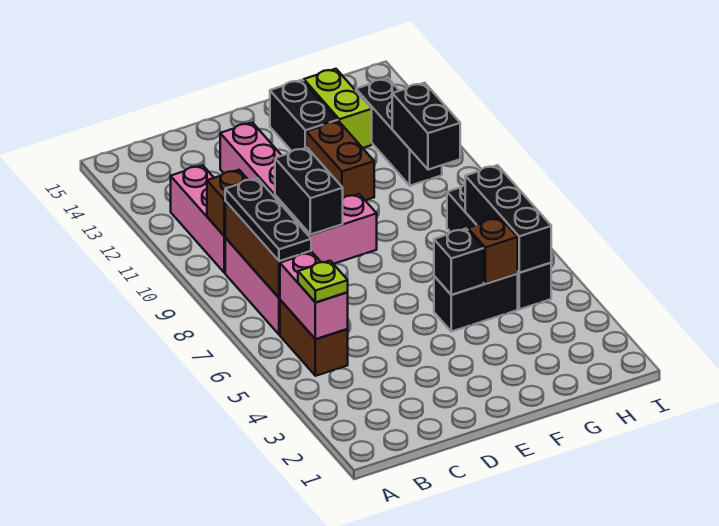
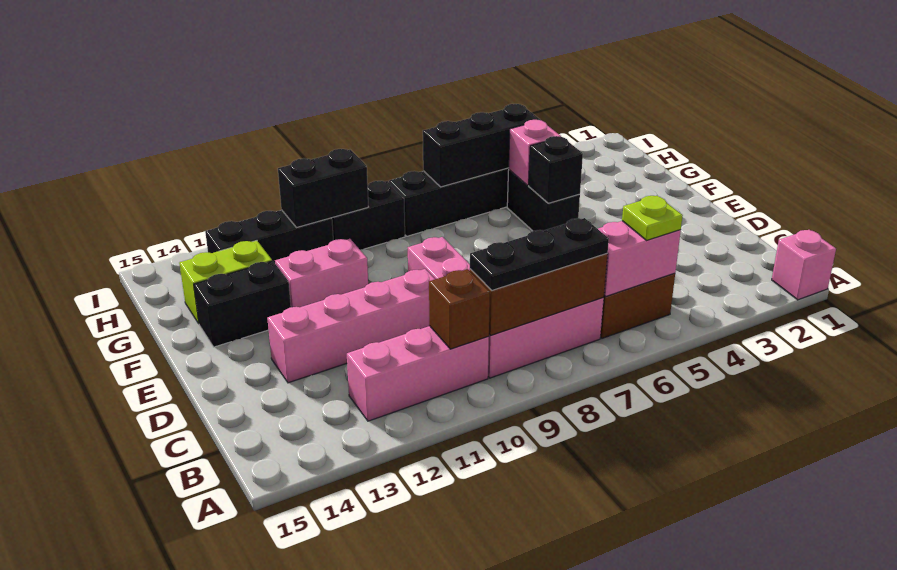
none -> pink 1x1 brick [772,230,836,300]
black 1x2 brick [275,148,343,235] -> black 1x2 brick moved to [332,181,405,250]
brown 1x2 brick [306,121,374,200] -> pink 1x2 brick [275,239,368,307]
brown 1x1 brick [468,218,518,284] -> pink 1x1 brick [509,120,561,185]

